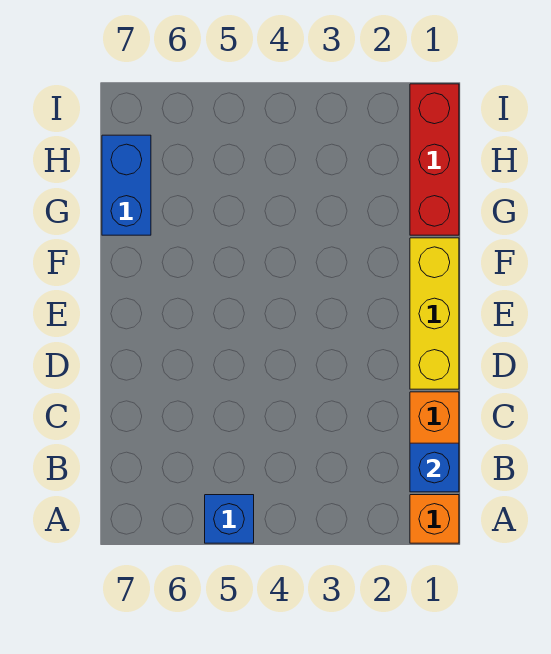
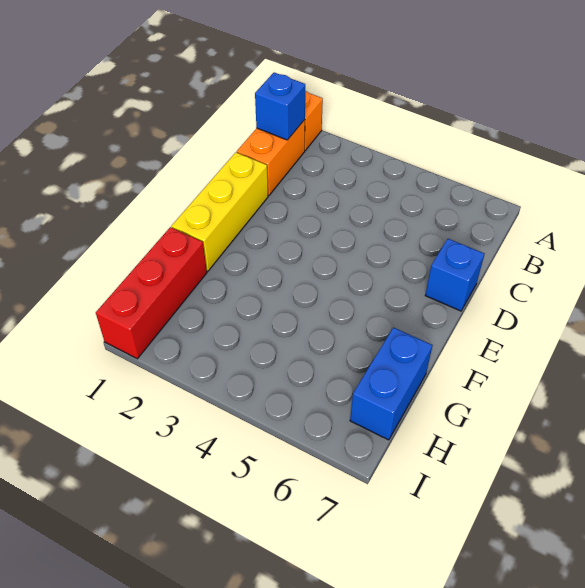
blue 1x1 brick [205,495,254,543] -> blue 1x1 brick moved to [425,239,484,311]

